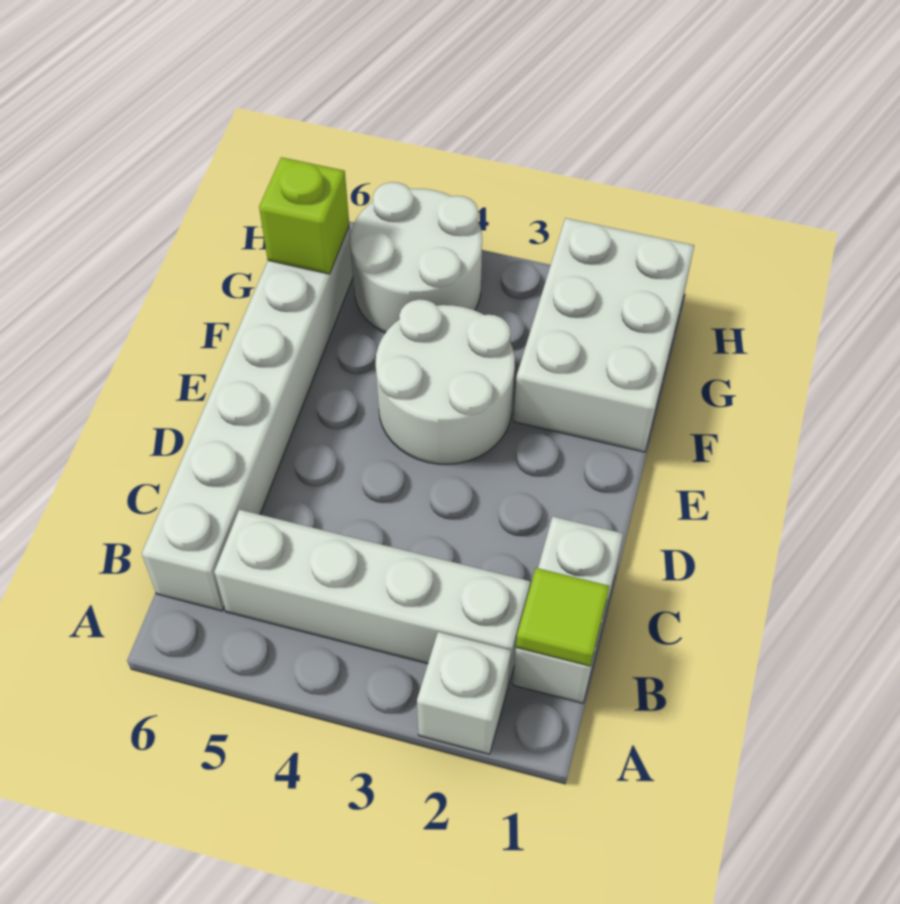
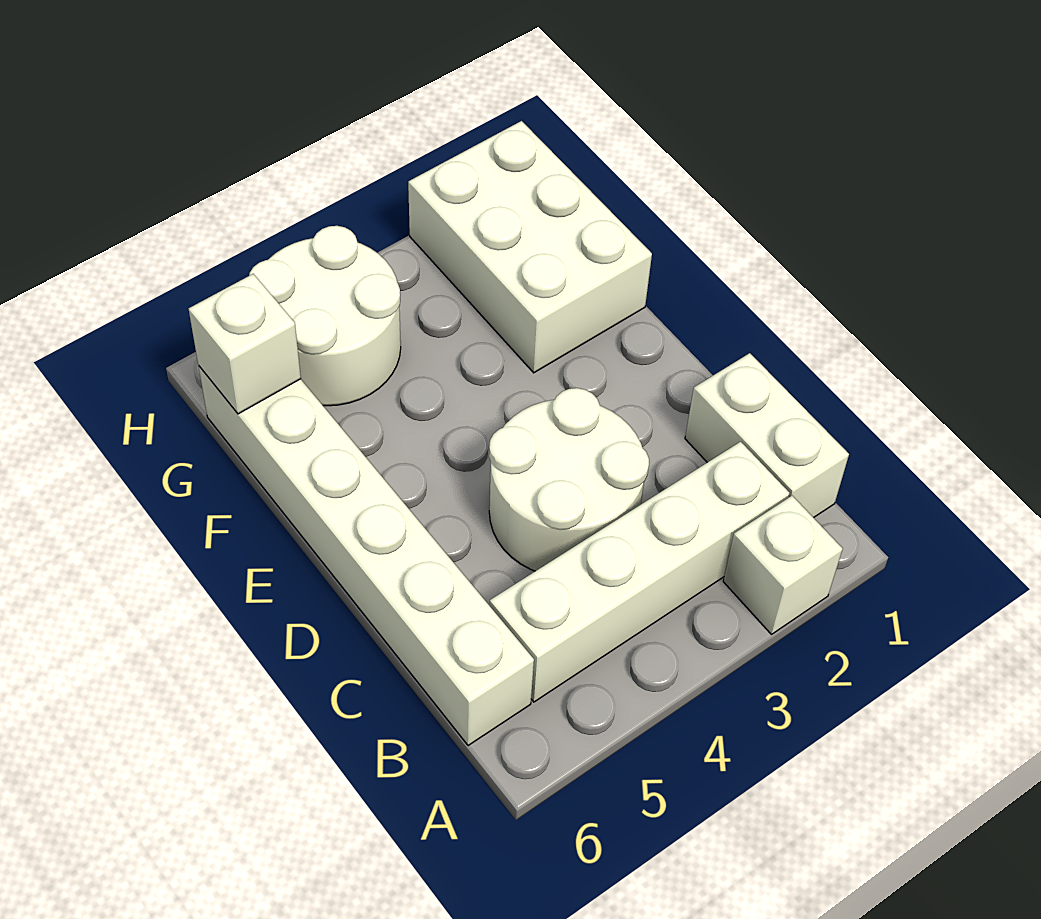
lime 1x1 tile [516,568,609,666] -> none
white 2x2 round brick [375,299,515,464] -> white 2x2 round brick moved to [489,388,649,571]
lime 1x1 brick [259,157,349,274] -> white 1x1 brick [189,274,301,414]

